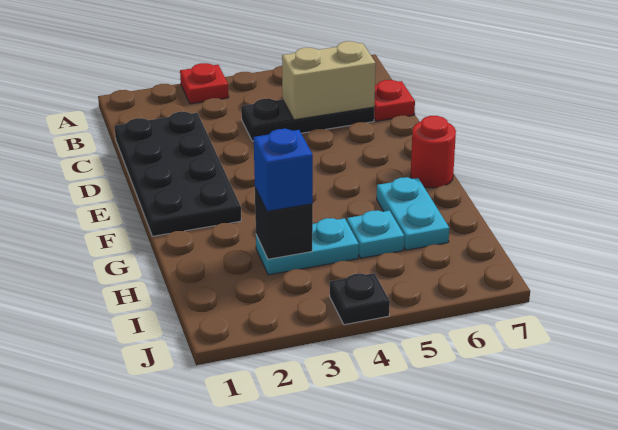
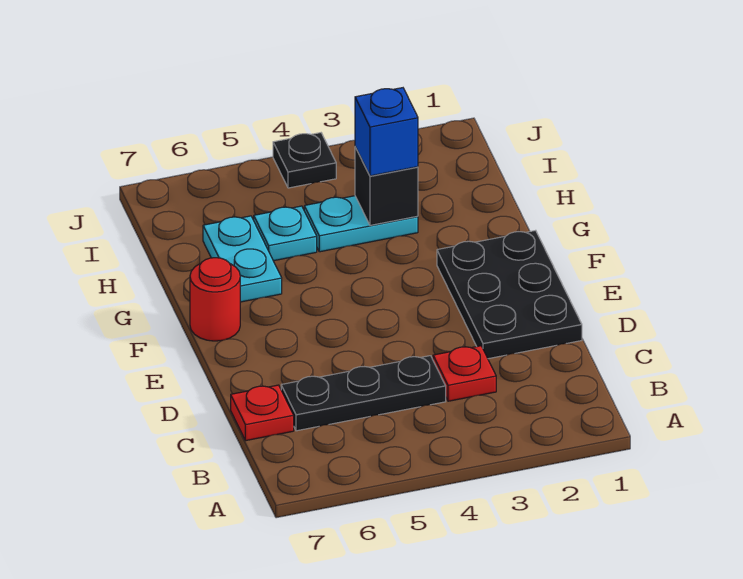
red 1x1 plate [180,63,229,104] -> red 1x1 plate moved to [433,346,496,401]
black 2x4 plate [115,112,241,236] -> black 2x3 plate [437,230,582,359]
tan 1x2 brick [282,41,376,120] -> none

